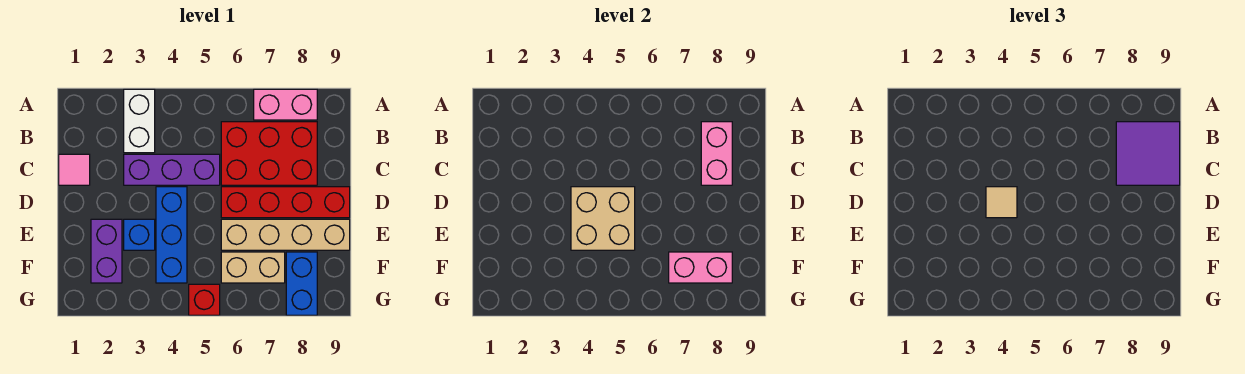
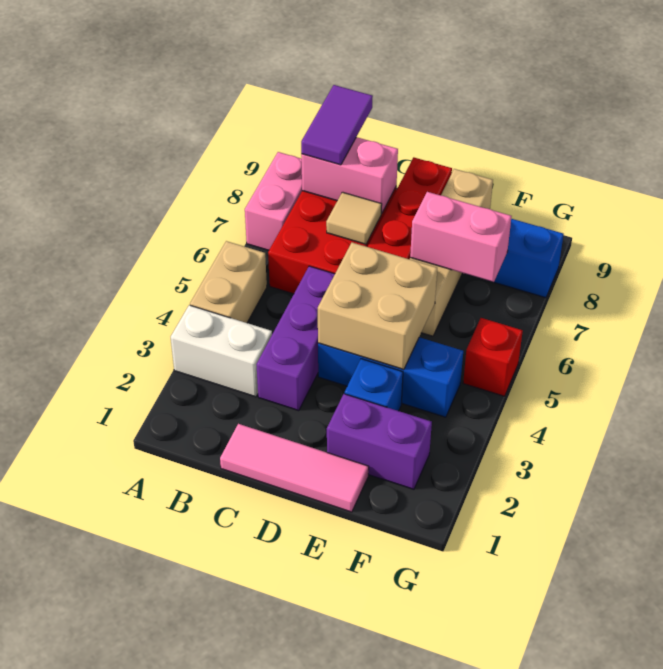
purple 2x2 tile [1116,122,1180,185] -> purple 1x2 tile [301,85,373,165]
pink 1x1 tile [59,154,90,185] -> pink 1x3 tile [220,424,369,512]
tan 1x1 tile [986,187,1017,218] -> tan 1x1 tile moved to [326,192,382,244]
tan 1x2 brick [221,252,285,283] -> tan 1x2 brick moved to [190,241,267,323]
pink 1x2 brick [669,252,732,283] -> pink 1x2 brick turned to [410,192,512,282]

